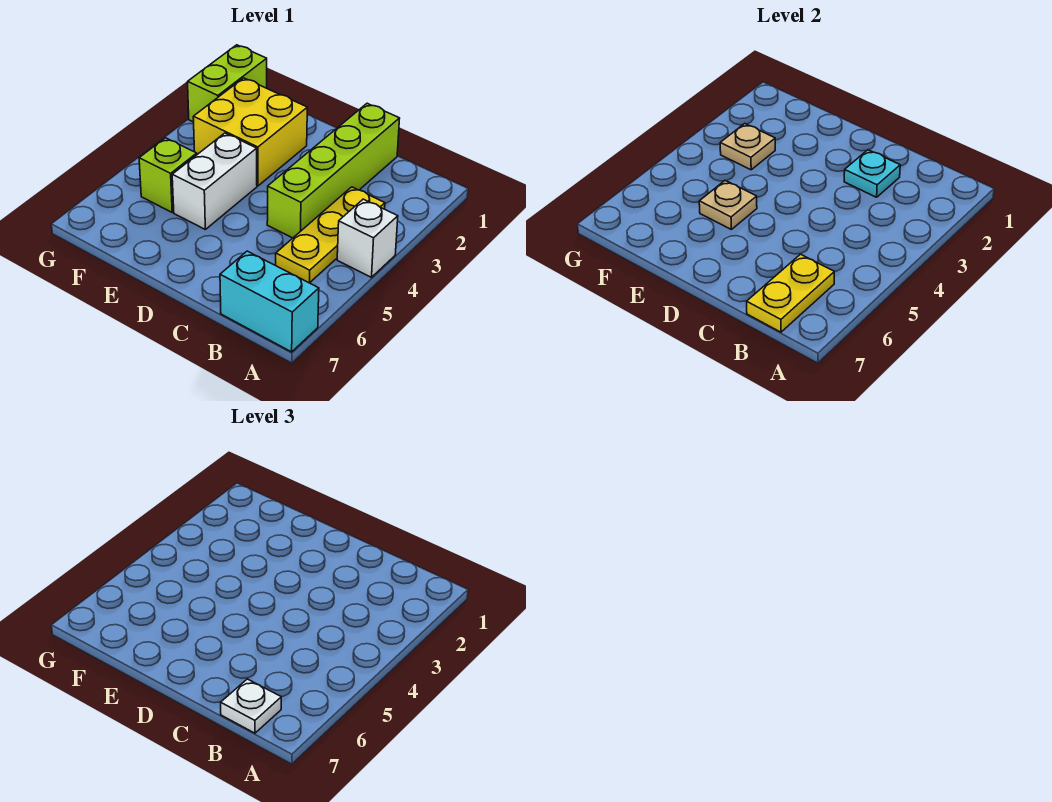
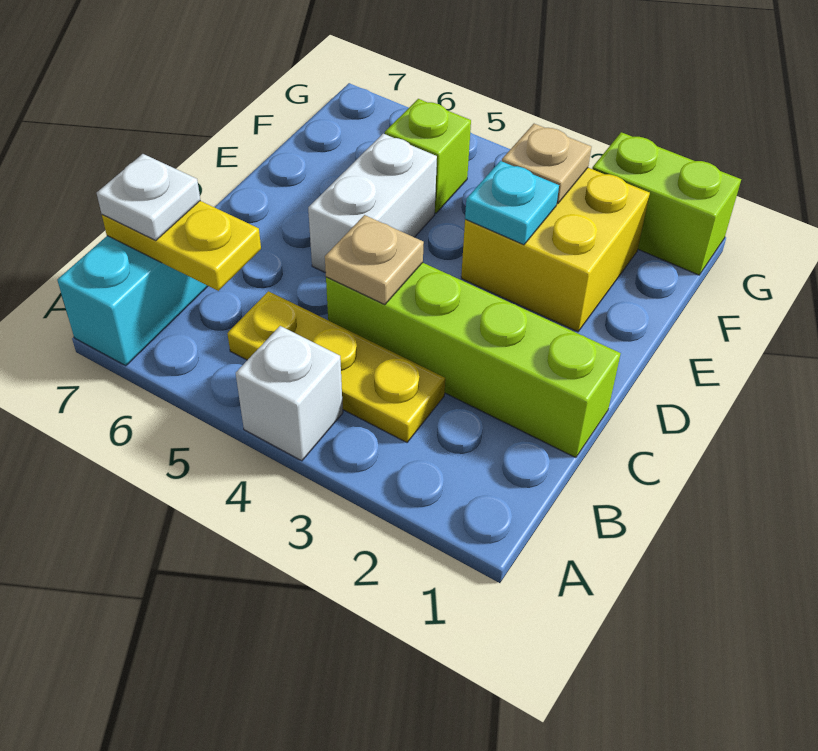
cyan 1x1 plate [844,150,900,197] -> cyan 1x1 plate moved to [465,161,559,245]
white 1x2 brick [172,133,257,229] -> white 1x2 brick turned to [308,134,437,273]
tan 1x1 plate [699,181,757,229] -> tan 1x1 plate moved to [325,215,424,305]

